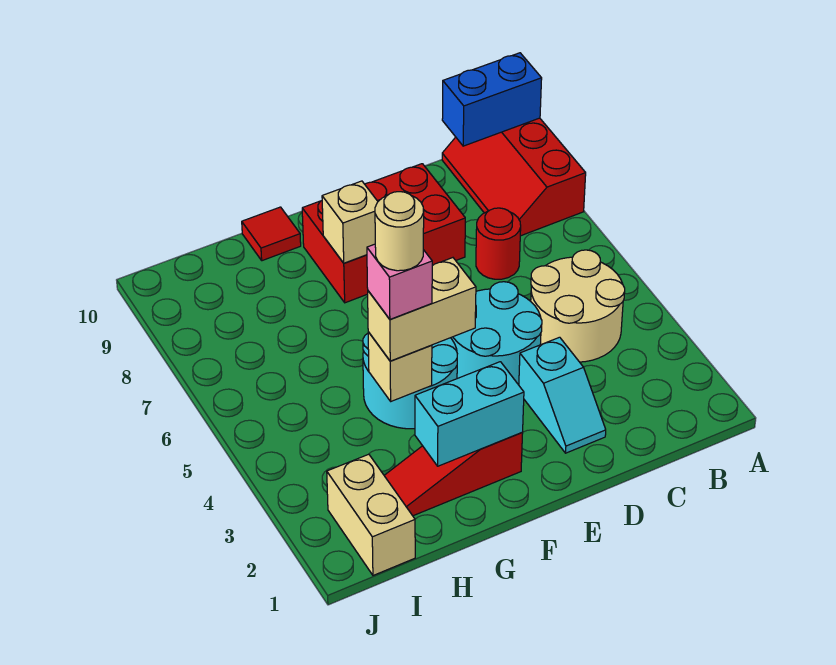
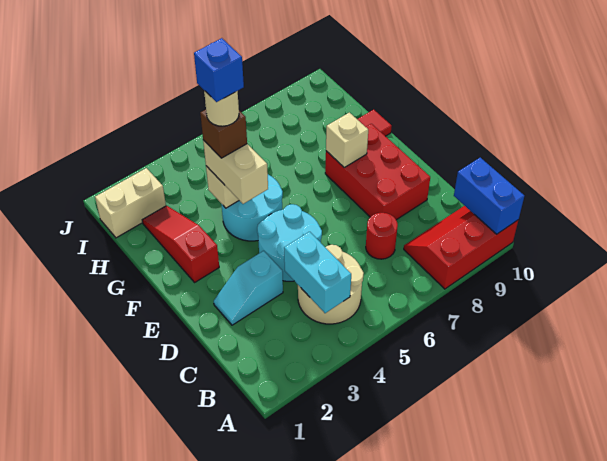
cyan 1x2 brick [415,362,524,466] -> cyan 1x2 brick moved to [284,232,351,313]
pink 1x1 brick [367,244,432,319] -> brown 1x1 brick [200,110,247,158]
none -> blue 1x1 brick [194,38,244,102]

